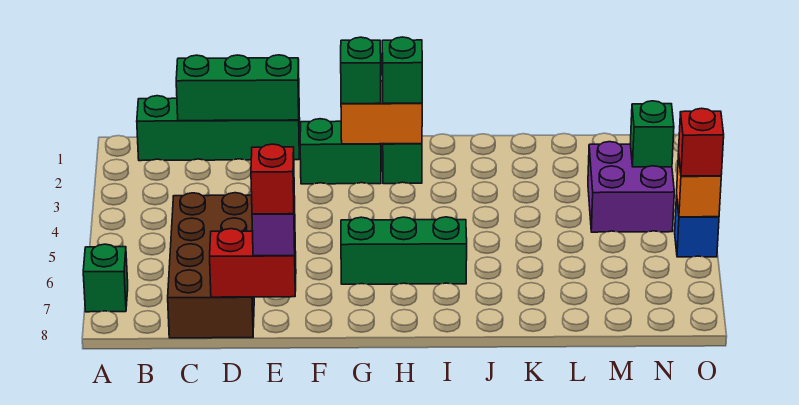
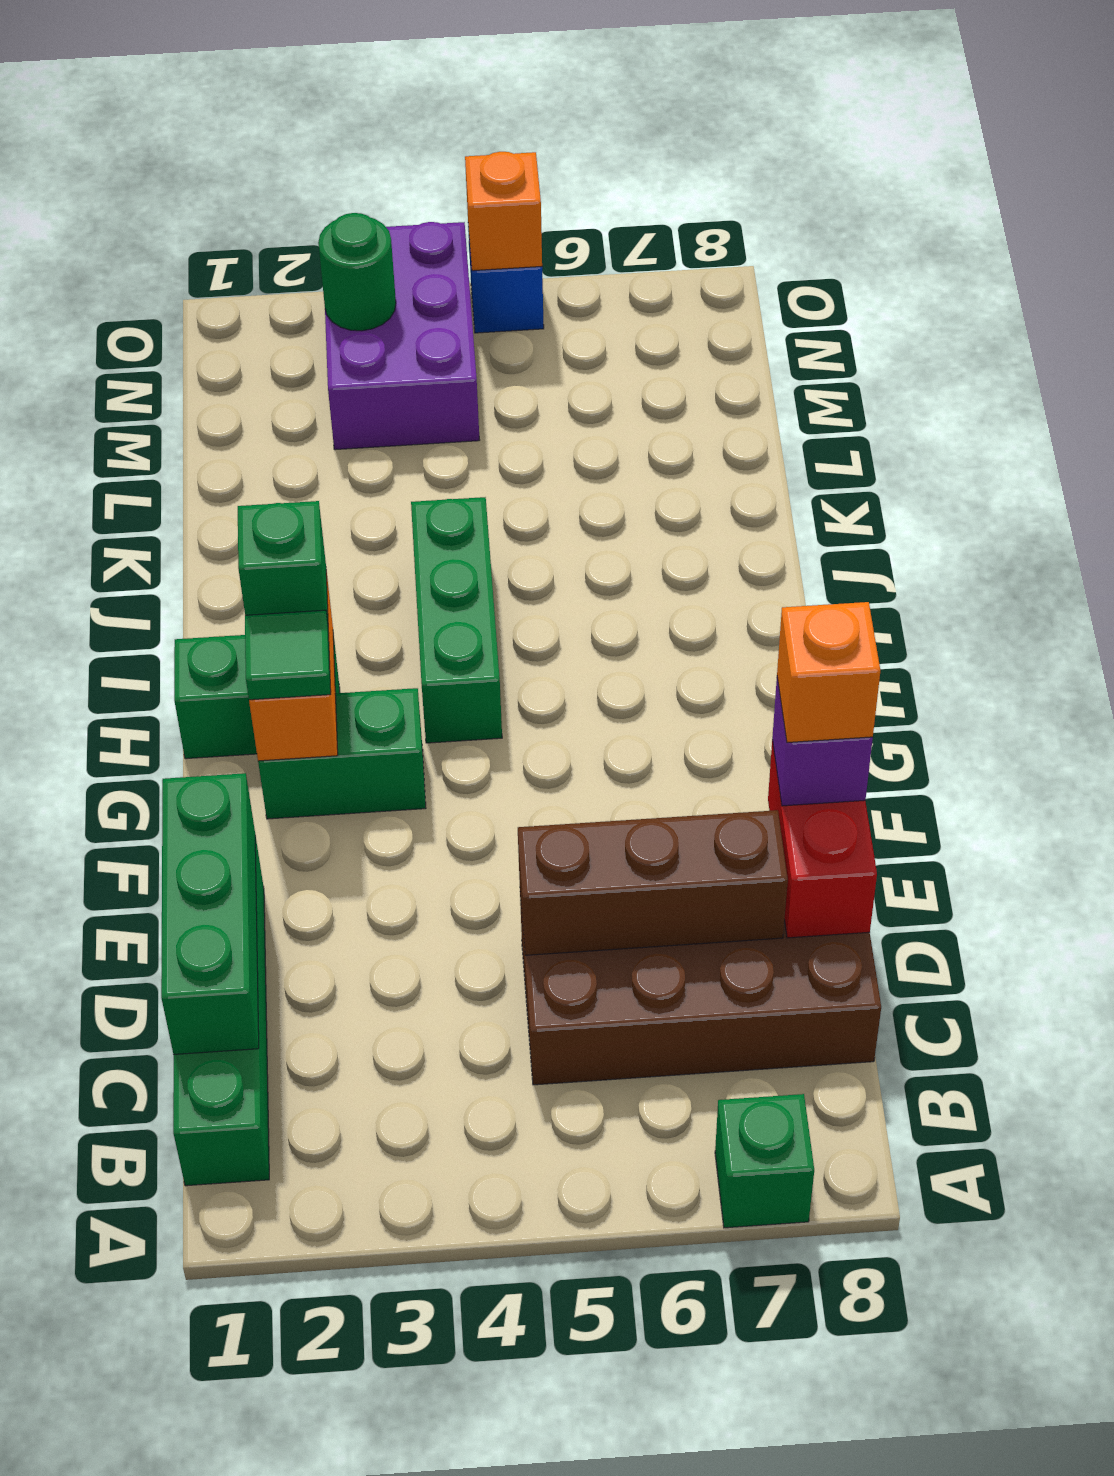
none -> brown 1x3 brick [518,810,788,955]
red 1x1 brick [251,144,294,214] -> orange 1x1 brick [777,602,880,743]
green 1x2 brick [300,119,381,184] -> green 1x2 brick turned to [258,688,426,819]
green 1x1 brick [341,37,381,104] -> green 1x1 tile [245,610,331,700]
green 1x3 brick [341,217,467,284] -> green 1x3 brick moved to [411,497,502,743]
purple 2x2 brick [588,142,674,232] -> purple 2x3 brick [325,222,479,450]
green 1x1 brick [630,101,674,167] -> green 1x1 round brick [318,213,396,331]
red 1x1 brick [679,108,724,176] -> none

